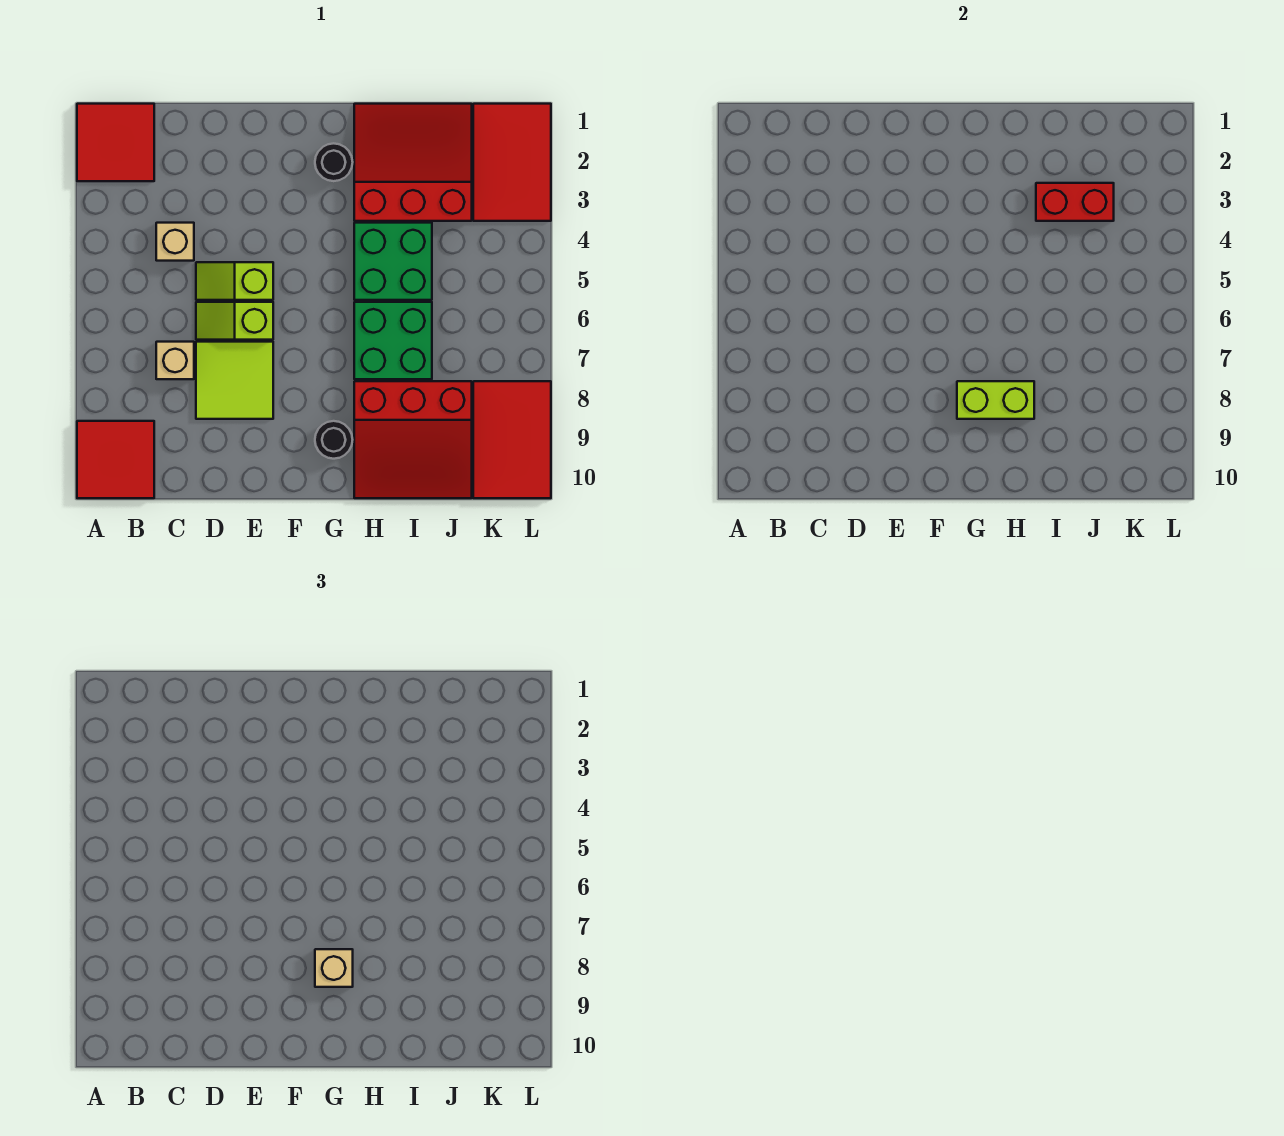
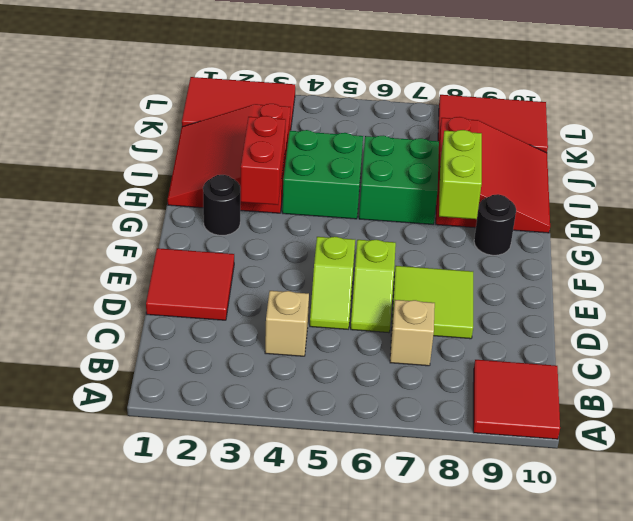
red 2x2 tile [77,104,154,181] -> red 2x2 tile moved to [146,248,234,320]
tan 1x1 brick [315,949,353,987] -> none
red 1x2 brick [1036,183,1114,221] -> red 1x2 brick moved to [240,116,286,205]

